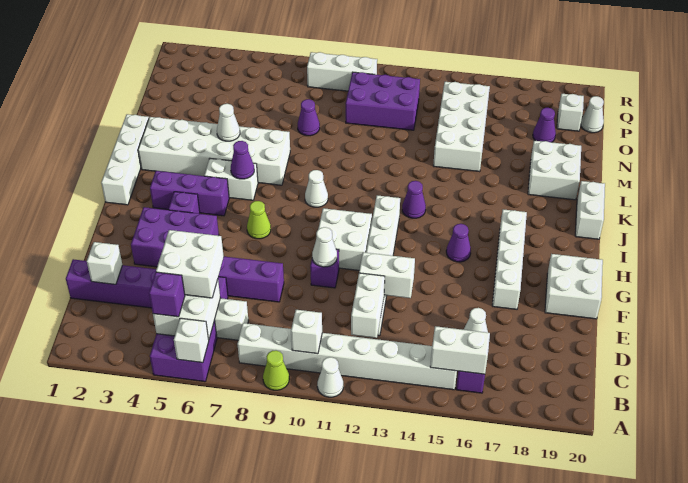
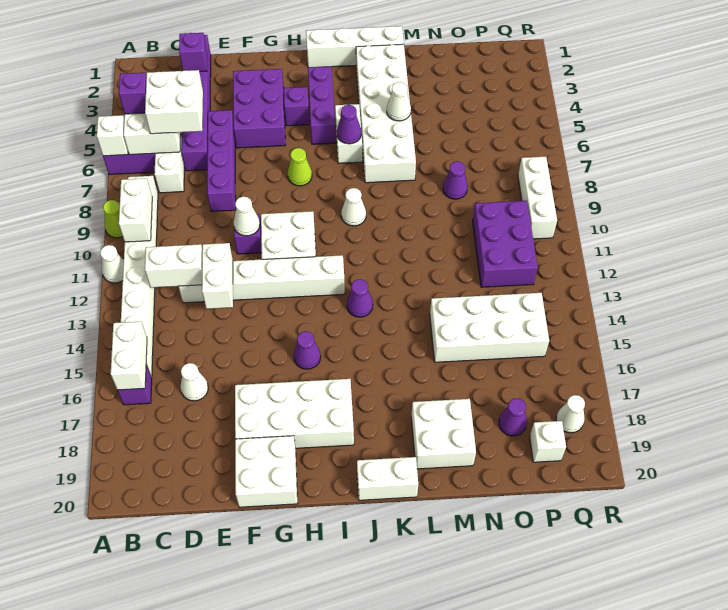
white 1x1 brick [291,310,322,354] -> white 1x2 brick [119,178,152,242]
white 1x1 brick [87,242,122,284] -> purple 1x1 brick [179,33,207,72]
white 1x4 brick [492,209,527,309] -> white 2x4 brick [235,379,354,448]
white 1x1 cone [581,96,604,133] -> white 1x1 cone moved to [556,395,585,433]

